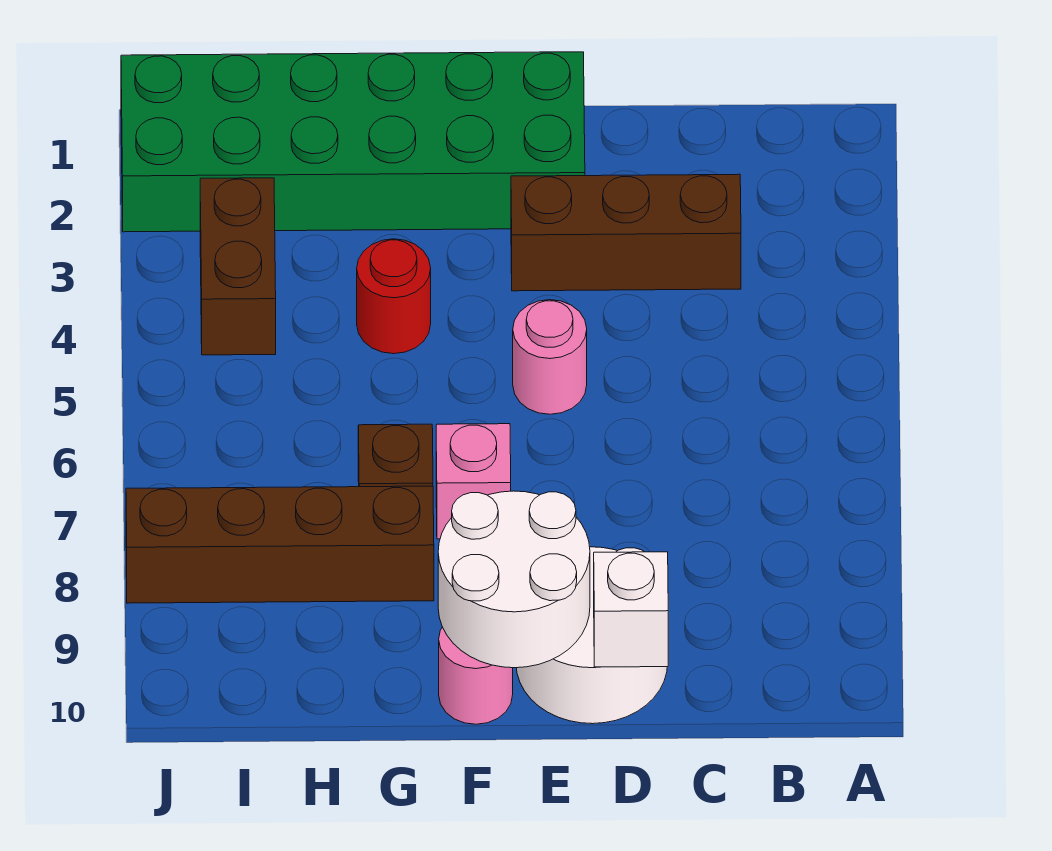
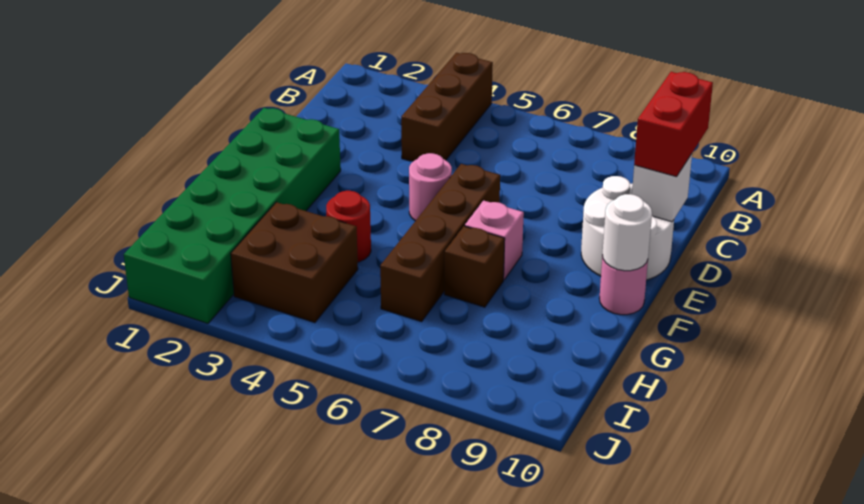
brown 1x3 brick [511,174,741,291] -> brown 1x3 brick moved to [401,53,493,162]
none -> red 1x2 brick [634,72,713,177]
white 2x2 round brick [438,491,590,668] -> white 1x1 round brick [602,194,652,271]
brown 1x4 brick [126,486,434,603] -> brown 1x4 brick moved to [380,164,500,322]
brown 1x2 brick [200,178,276,355] -> brown 2x2 brick [231,202,358,323]

